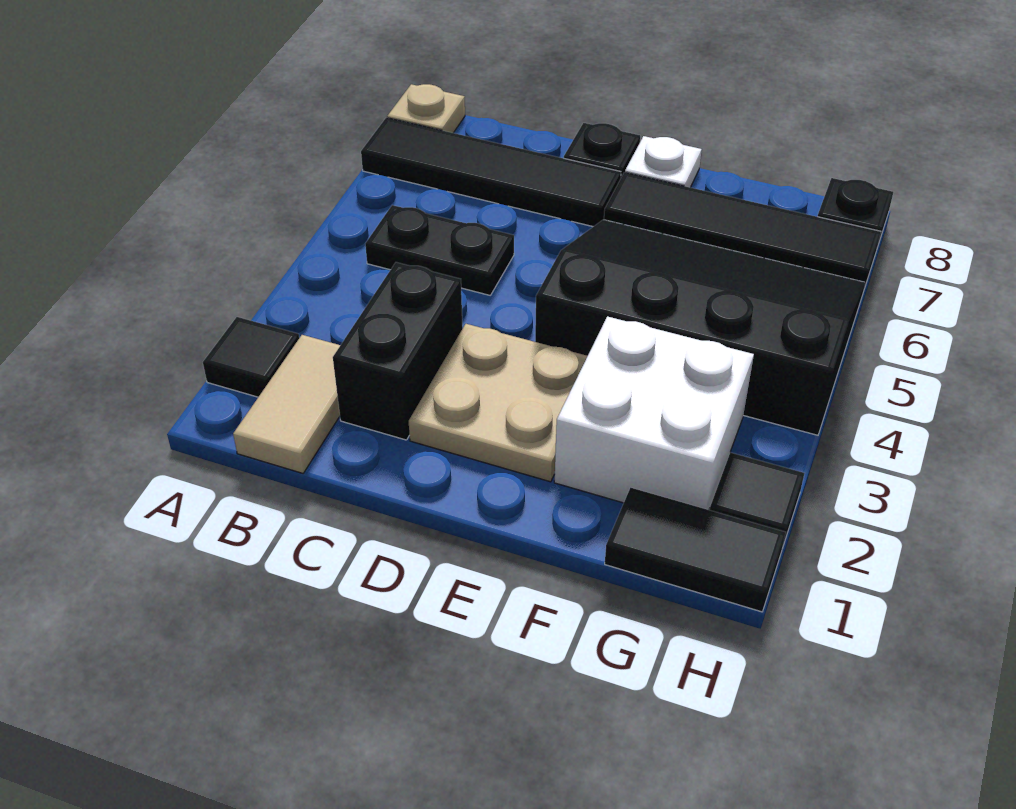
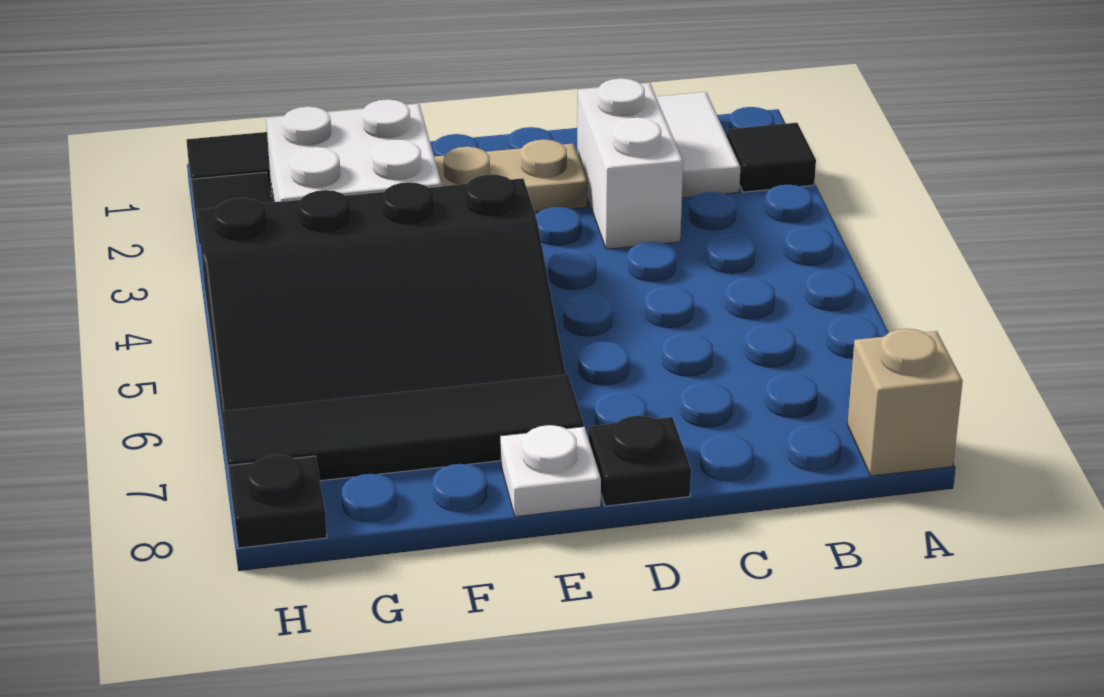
black 1x4 tile [361,118,621,227] -> none
tan 1x1 plate [387,84,465,133] -> tan 1x1 brick [847,329,963,476]
tan 1x2 tile [233,335,340,473] -> white 1x2 tile [656,92,740,198]
black 1x2 plate [365,205,514,295] -> none
black 1x2 brick [333,262,463,440] -> white 1x2 brick [577,78,683,249]
tan 2x2 plate [409,324,587,482] -> tan 1x2 plate [434,140,587,212]

